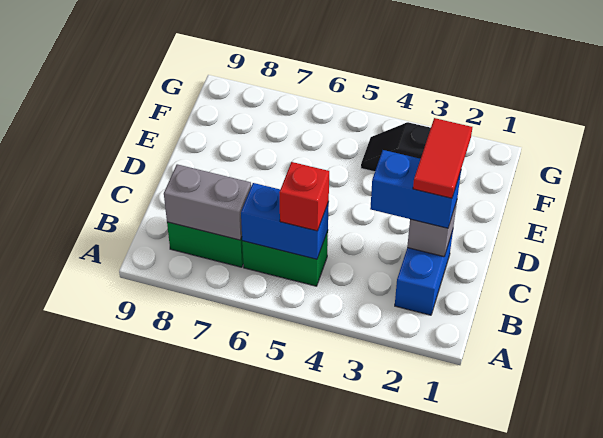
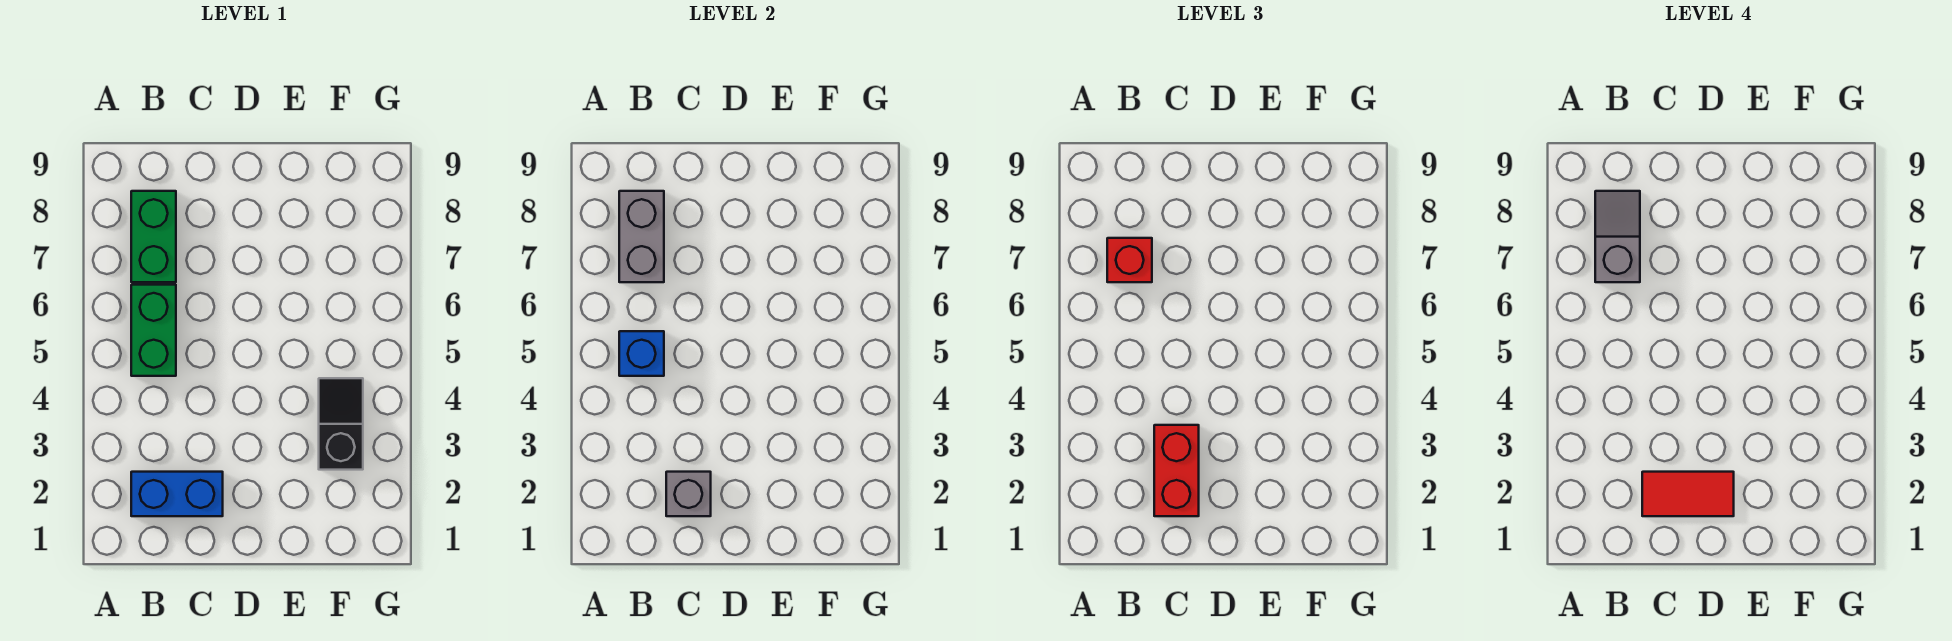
blue 1x2 brick [241,183,329,259] -> blue 1x1 brick [619,331,664,376]
red 1x1 brick [279,162,329,231] -> red 1x1 brick moved to [1107,238,1152,282]
none -> grey 1x2 slope [1595,191,1640,282]
blue 1x2 brick [370,150,461,228] -> red 1x2 brick [1154,425,1199,516]

